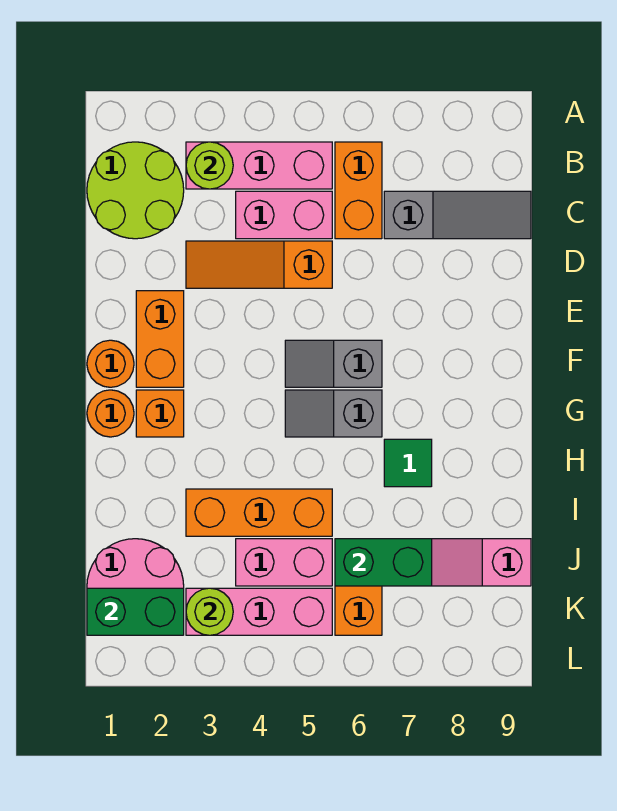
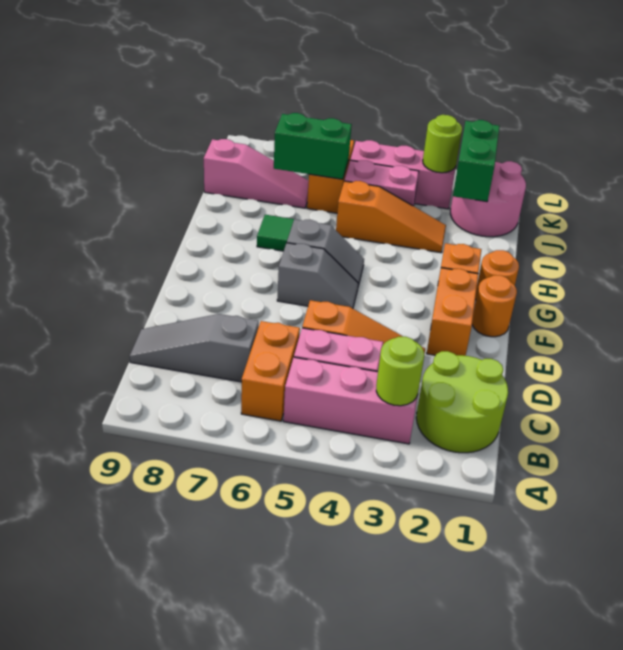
orange 1x3 brick [186,489,332,536] -> orange 1x3 slope [336,181,446,253]
green 1x2 brick [87,588,184,635] -> green 1x2 brick turned to [453,120,500,202]

